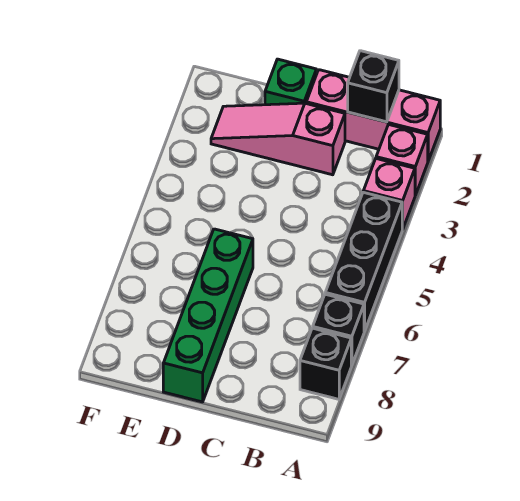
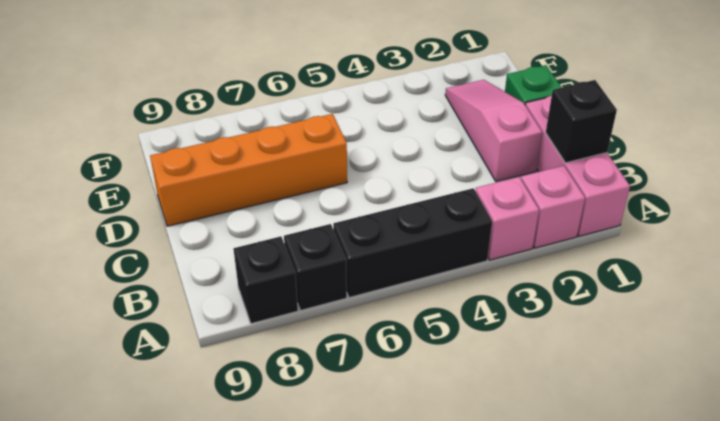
green 1x4 brick [163,229,253,402] -> orange 1x4 brick [150,114,347,226]

